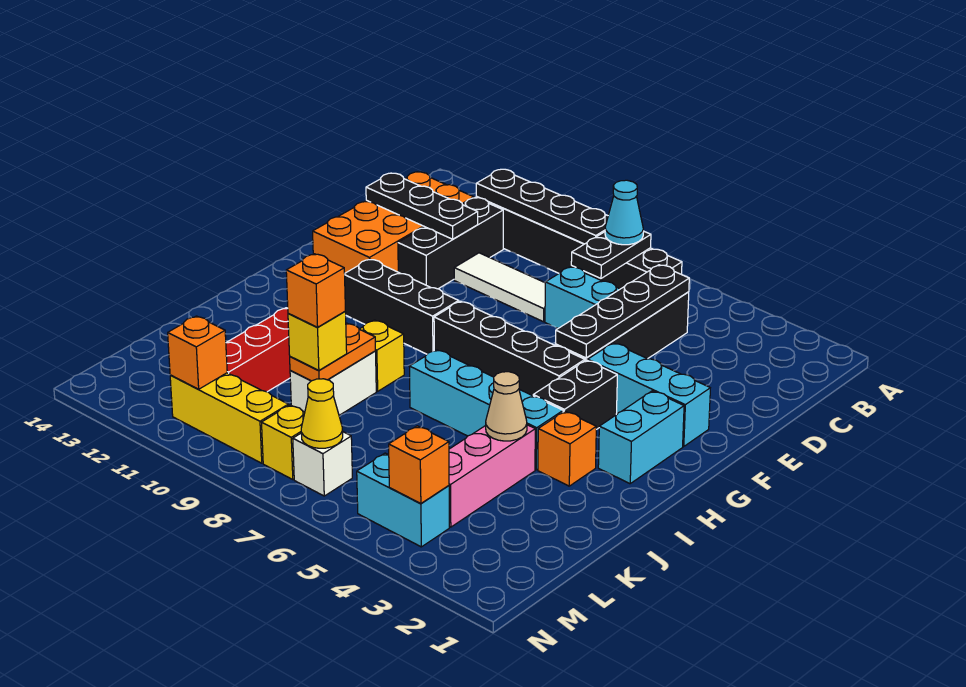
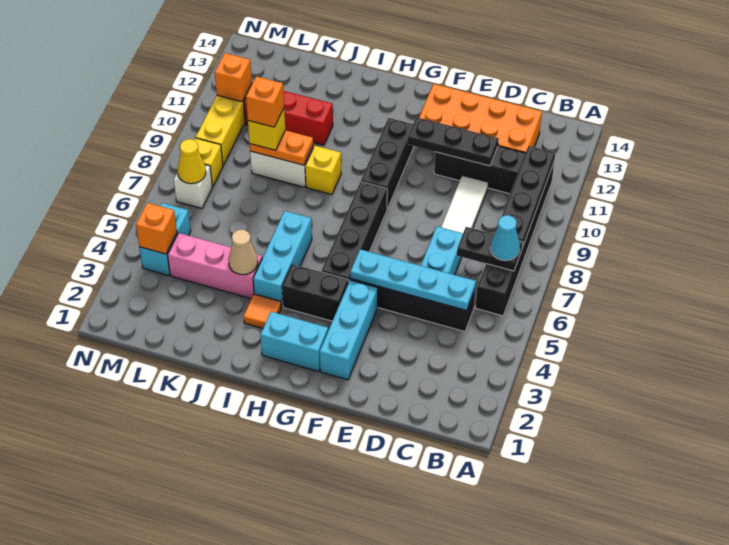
black 1x4 plate [555,265,689,358] -> cyan 1x4 plate [350,249,476,311]
black 1x3 plate [366,173,478,239] -> black 1x3 plate turned to [407,117,499,166]
orange 1x1 brick [538,411,596,486] -> orange 1x1 tile [243,294,281,328]
cyan 1x4 brick [409,350,563,470] -> cyan 1x3 brick [253,211,312,307]

